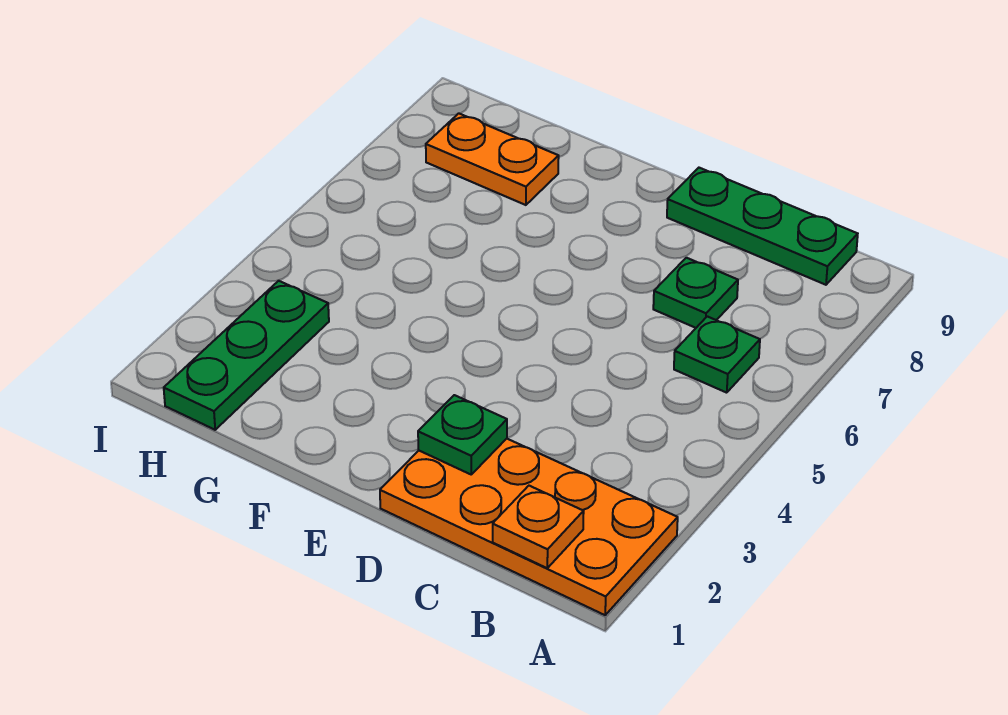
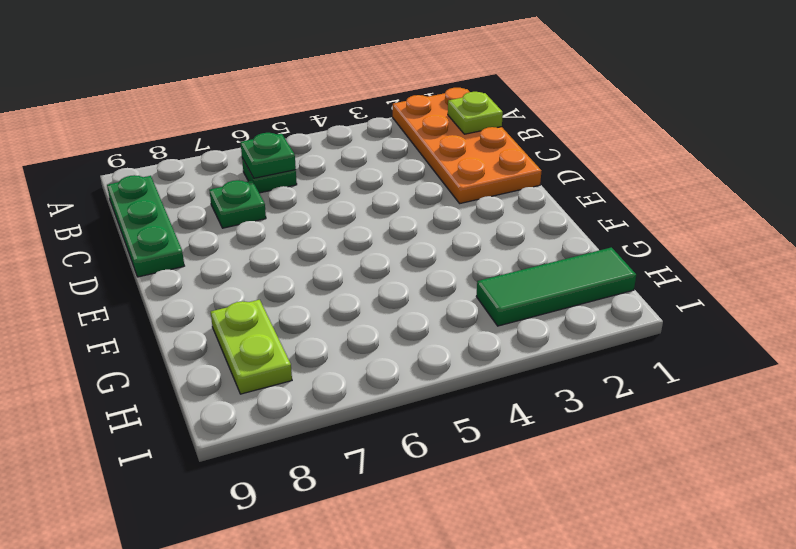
orange 1x1 plate [493,486,584,568] -> lime 1x1 plate [448,92,503,134]
green 1x1 plate [418,395,507,474] -> green 1x1 plate moved to [241,133,296,178]
orange 1x2 plate [426,113,559,205] -> lime 1x2 plate [211,300,292,394]
green 1x3 plate [164,281,329,430] -> green 1x3 tile [476,247,636,326]

